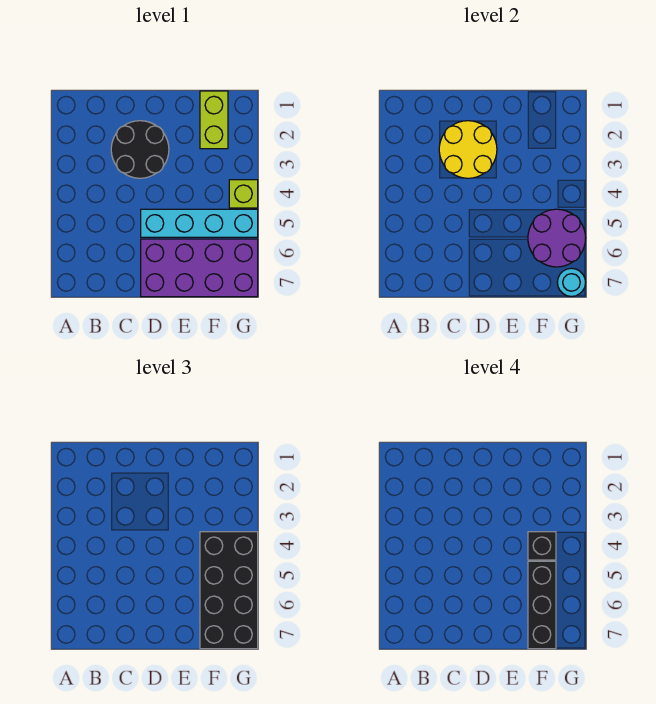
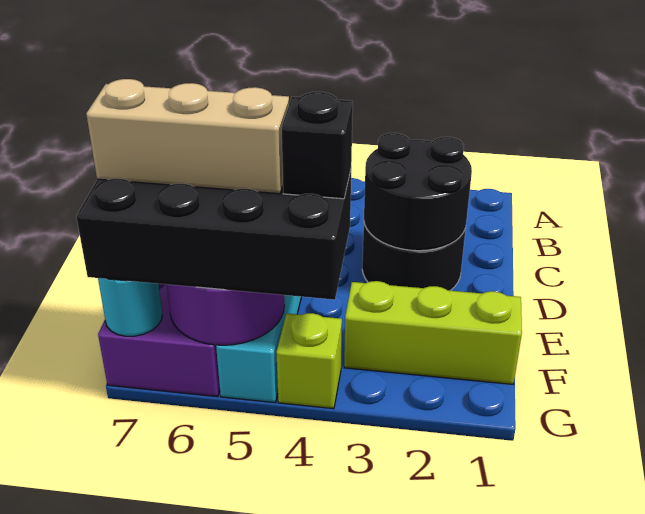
yellow 2x2 round brick [439,121,497,178] -> black 2x2 round brick [364,133,472,251]
lime 1x2 brick [200,91,228,149] -> lime 1x3 brick [344,281,522,384]
black 1x3 brick [528,561,556,649] -> tan 1x3 brick [86,79,289,194]

